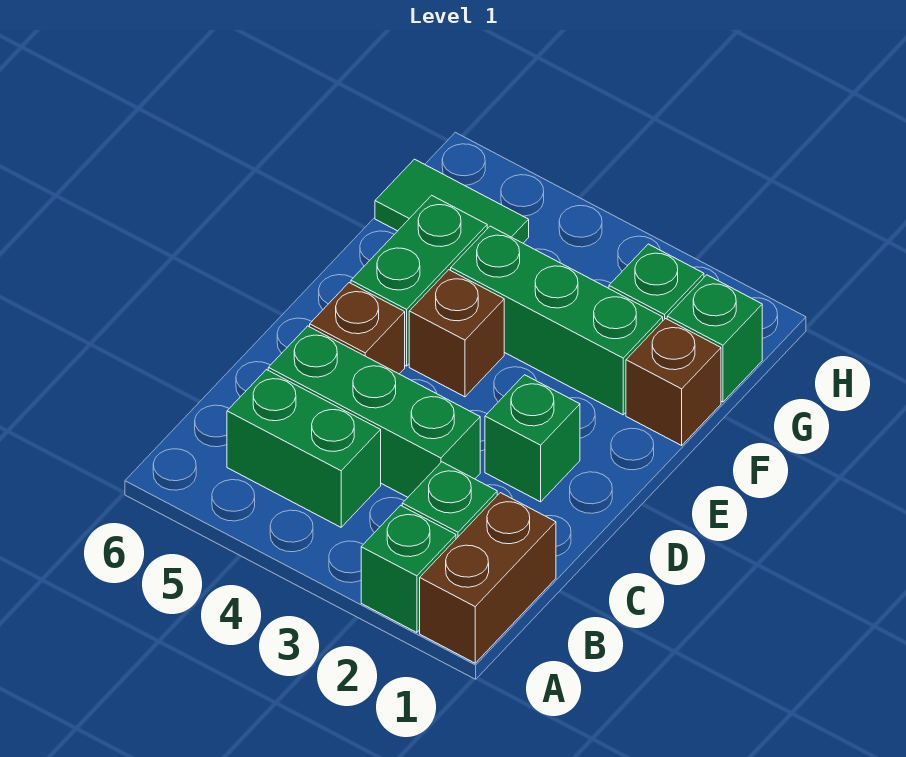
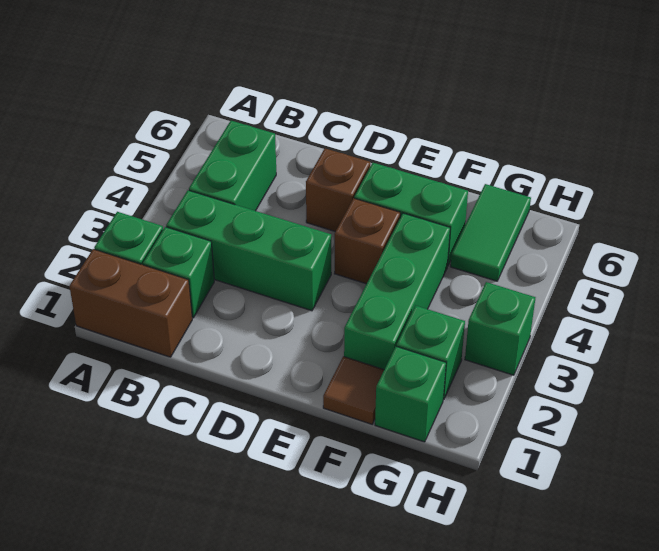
green 1x3 brick [268,326,480,497] -> green 1x3 brick turned to [166,190,331,311]
green 1x1 brick [485,375,580,502] -> green 1x1 brick moved to [465,282,536,375]
brown 1x1 brick [626,319,721,445] -> brown 1x1 tile [323,356,384,424]

